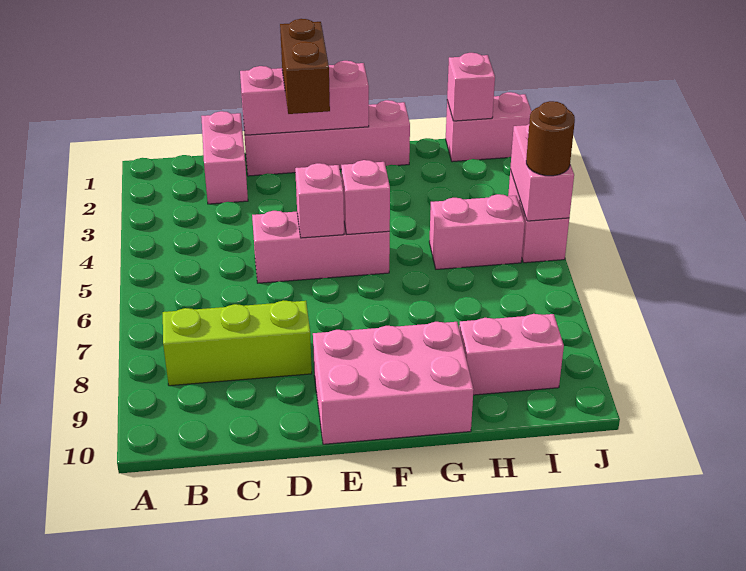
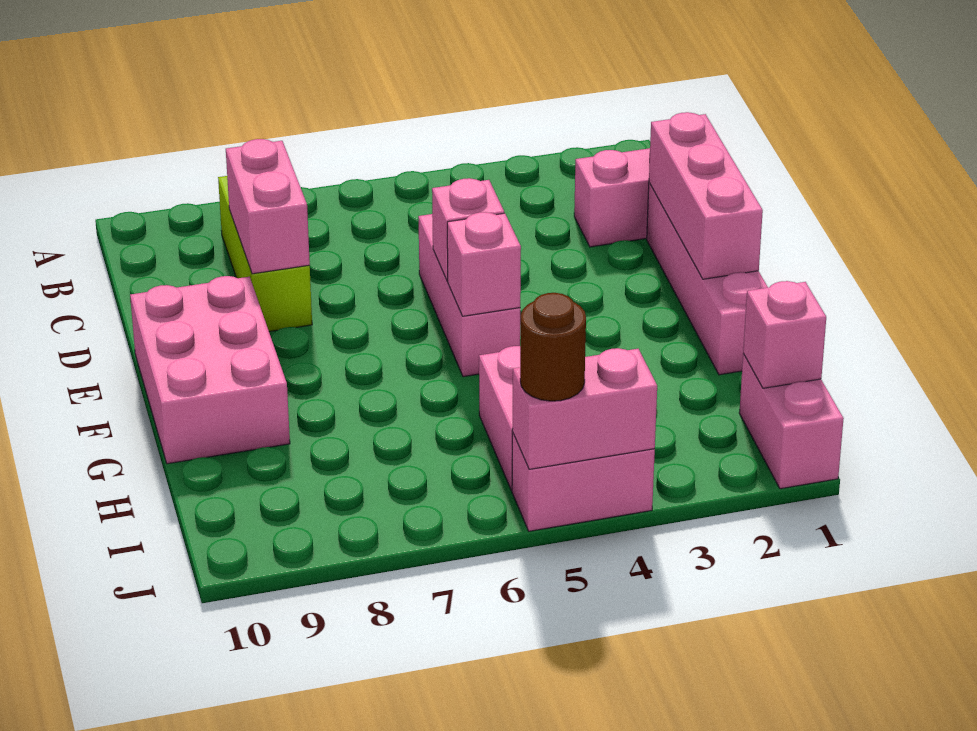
brown 1x2 brick [280,19,330,114] -> none
pink 1x2 brick [459,314,564,395] -> pink 1x2 brick moved to [226,139,310,274]

